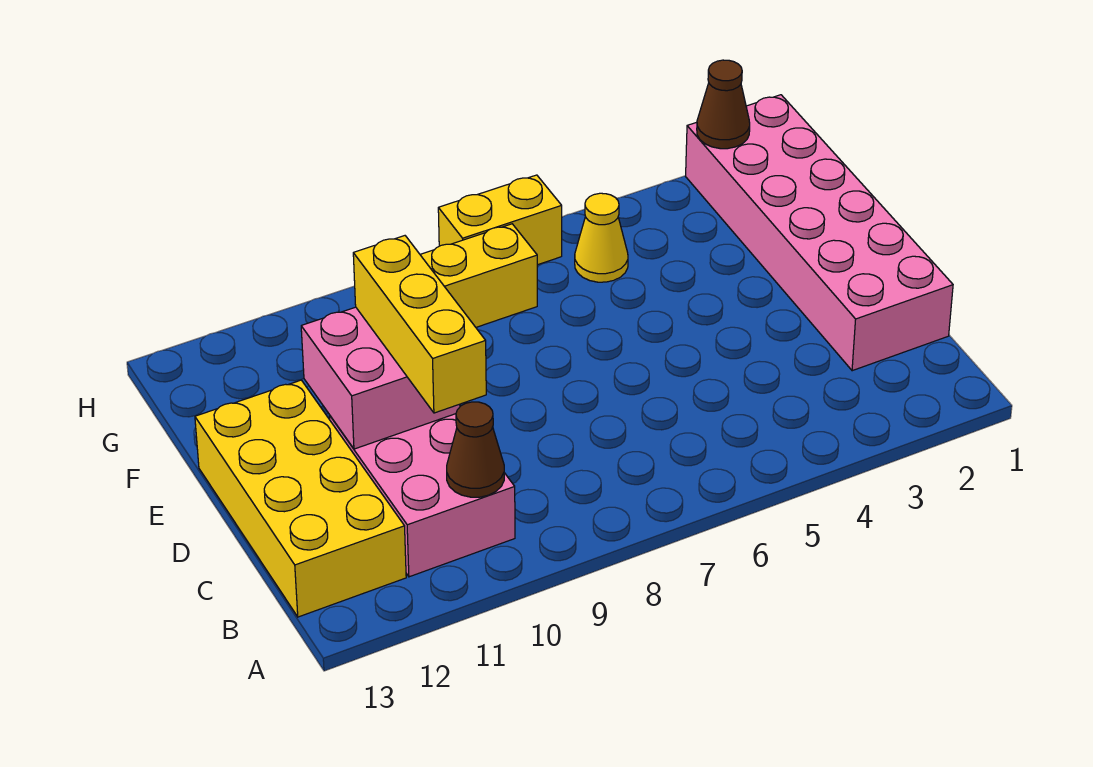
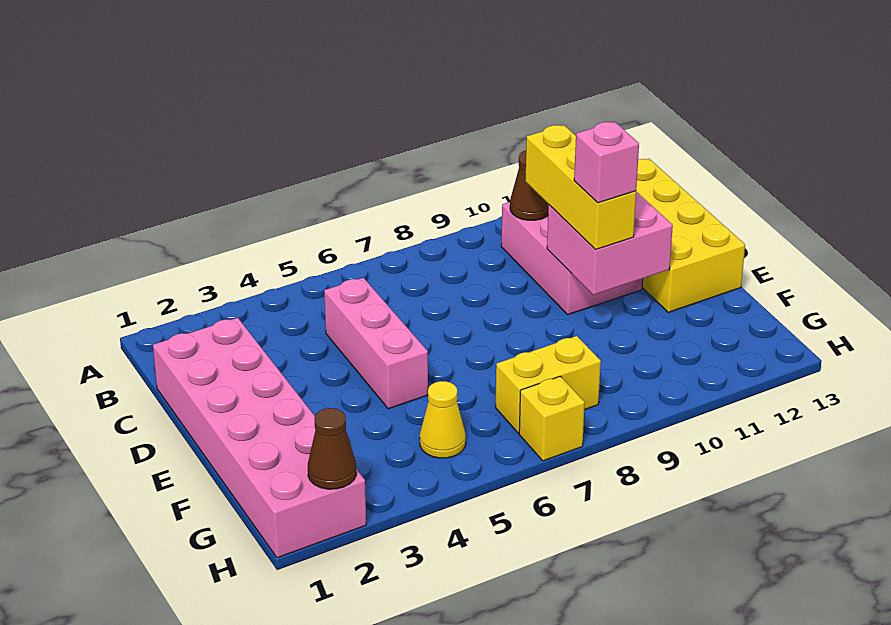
none -> pink 1x3 brick [324,278,428,409]
none -> pink 1x1 brick [574,122,639,203]
yellow 1x2 brick [438,175,562,265] -> yellow 1x1 brick [519,376,585,461]

